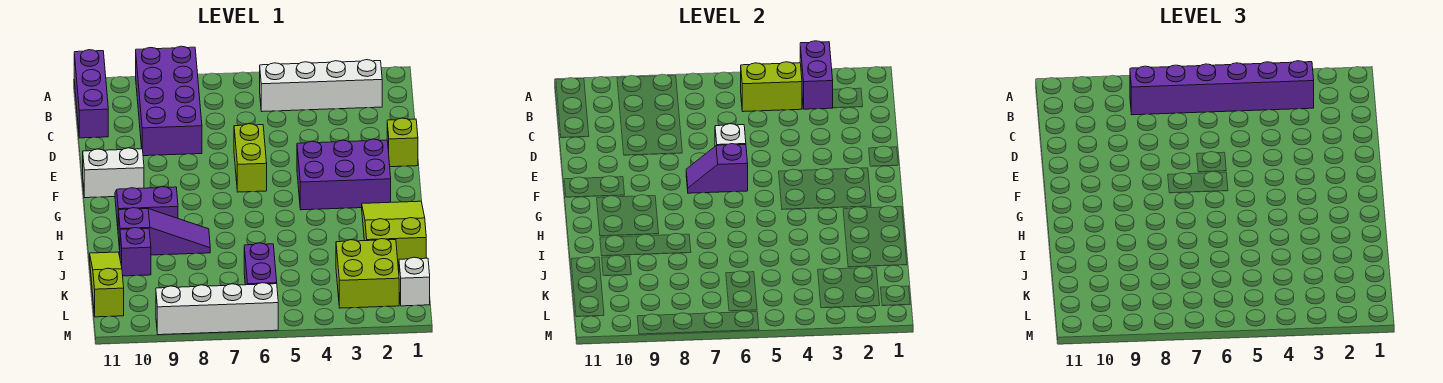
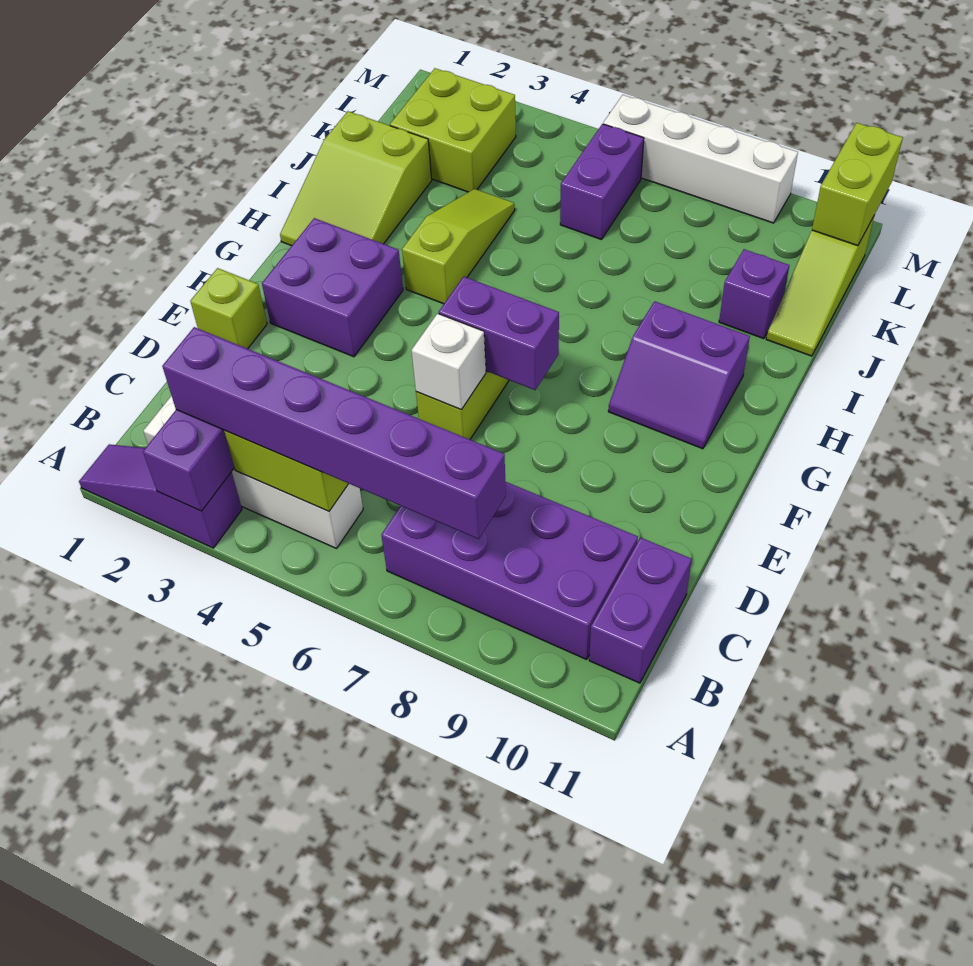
purple 2x4 brick [136,46,202,156] -> purple 2x4 brick turned to [381,482,638,659]
purple 1x3 brick [74,50,108,138] -> purple 1x2 brick [589,538,692,683]
purple 2x3 brick [297,139,391,210] -> purple 2x2 brick [262,218,403,357]
purple 1x2 slope [686,144,748,193] -> purple 1x2 brick [439,277,559,390]
white 1x2 brick [83,148,144,198] -> none
none -> lime 1x3 slope [402,189,515,304]
purple 1x3 slope [118,208,210,255] -> purple 1x3 slope moved to [79,444,242,548]
white 1x1 brick [399,257,430,306] -> none
none -> lime 1x2 brick [812,123,903,246]

